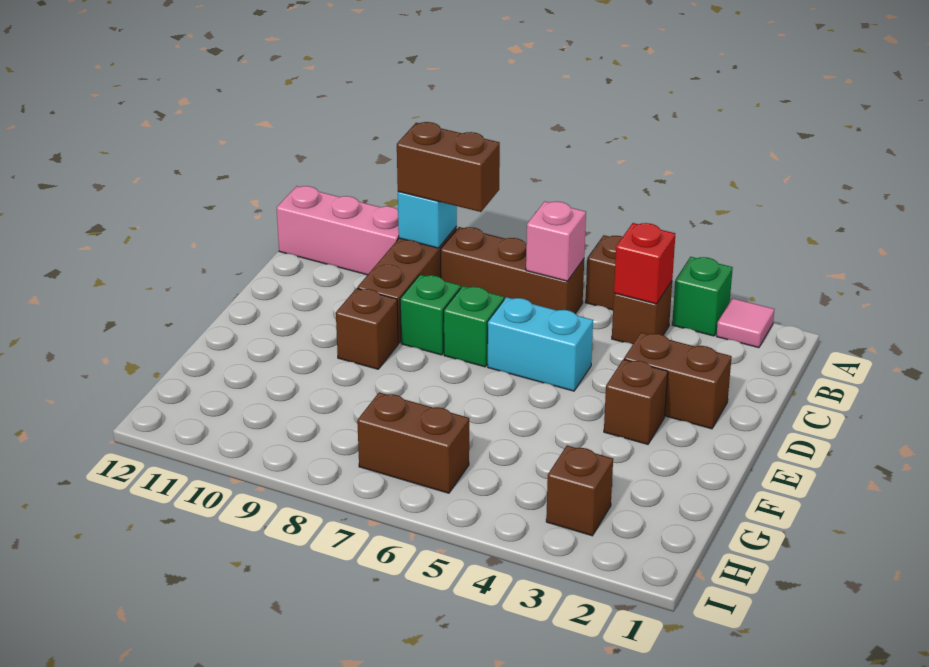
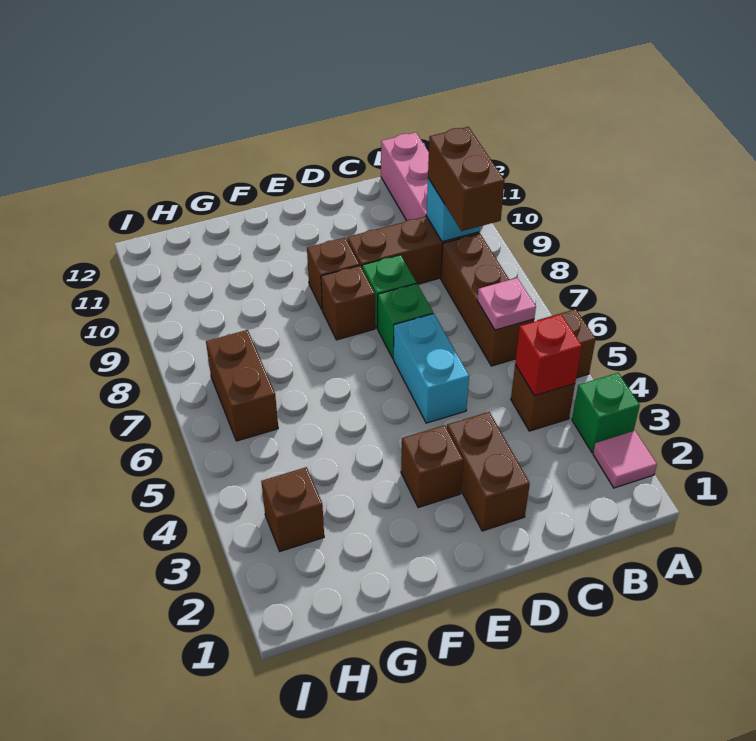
pink 1x1 brick [526,201,586,281] -> pink 1x1 plate [477,278,536,330]
none -> brown 1x1 brick [321,266,375,340]

